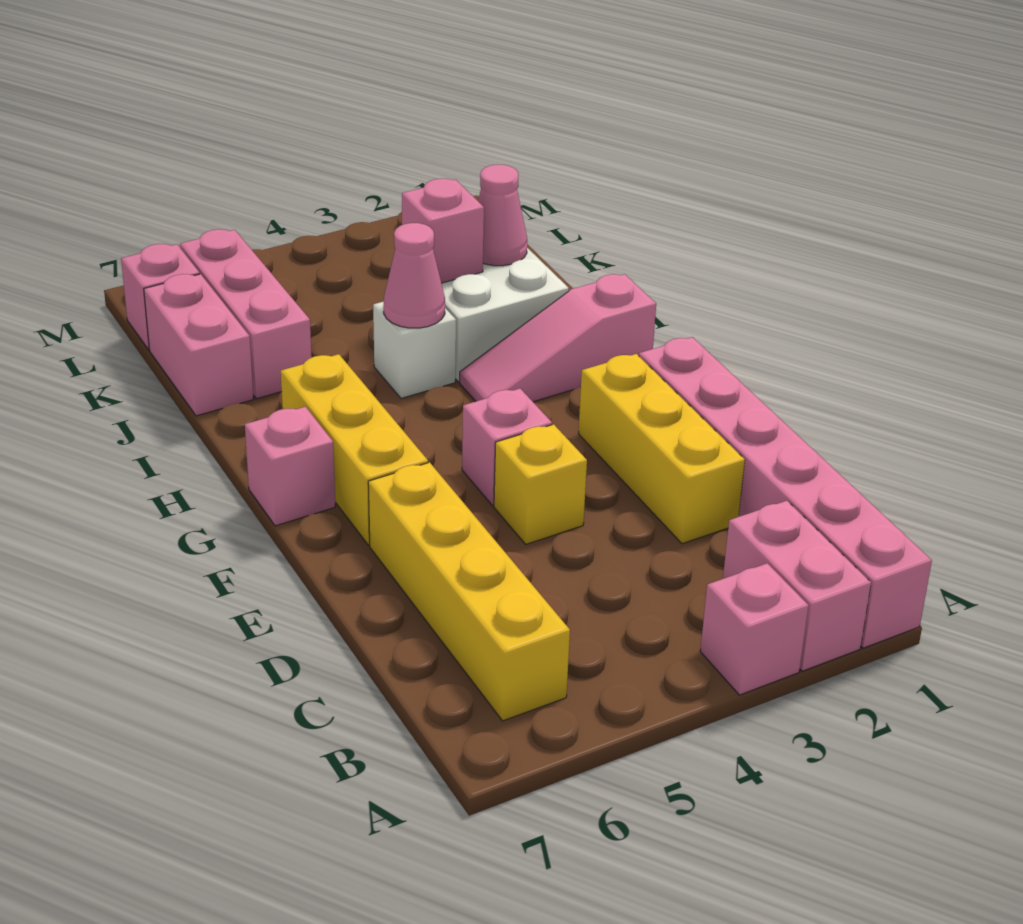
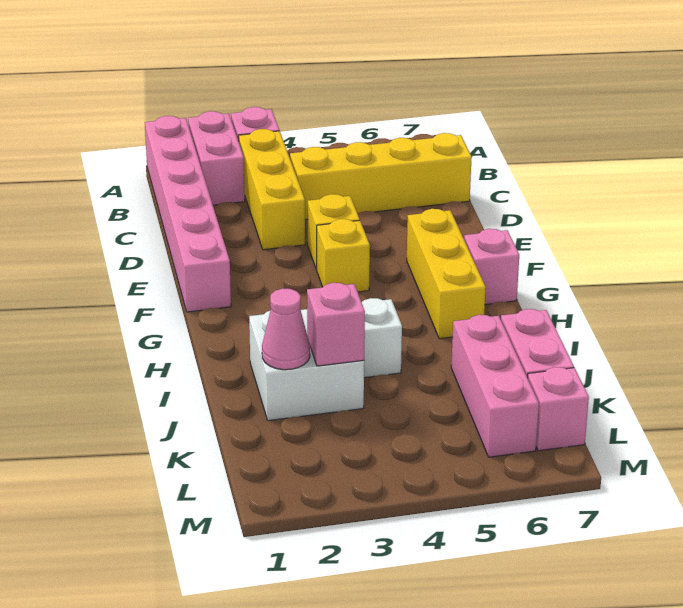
yellow 1x4 brick [368,462,570,721] -> yellow 1x4 brick turned to [290,133,472,220]
yellow 1x3 brick [579,354,745,544] -> yellow 1x3 brick moved to [239,129,305,250]
pink 1x1 brick [462,389,552,506] -> yellow 1x1 brick [317,219,370,292]
pink 1x3 slope [460,274,656,402] -> none
pink 1x1 cone [384,223,445,328] -> none

